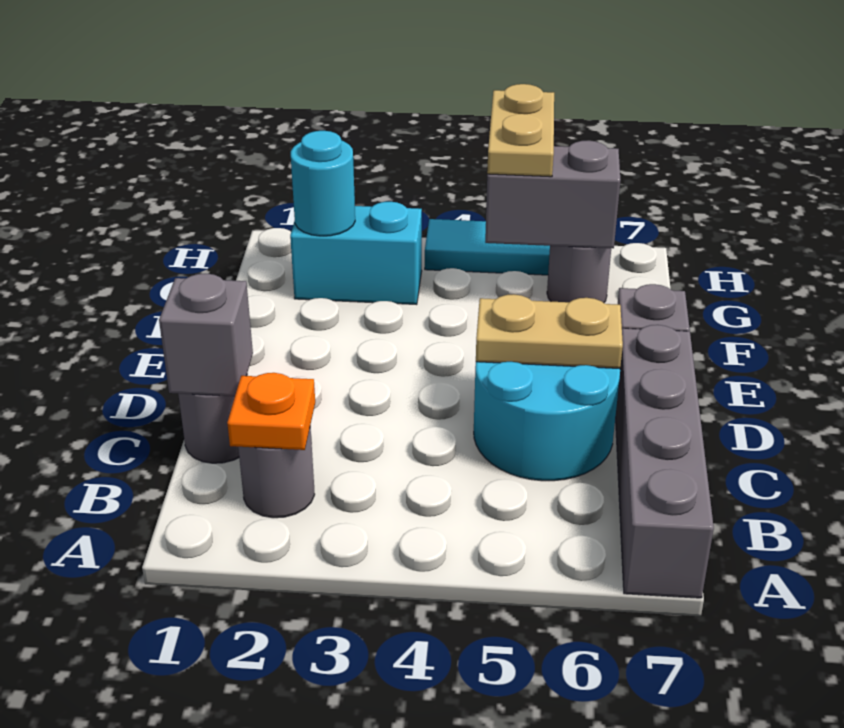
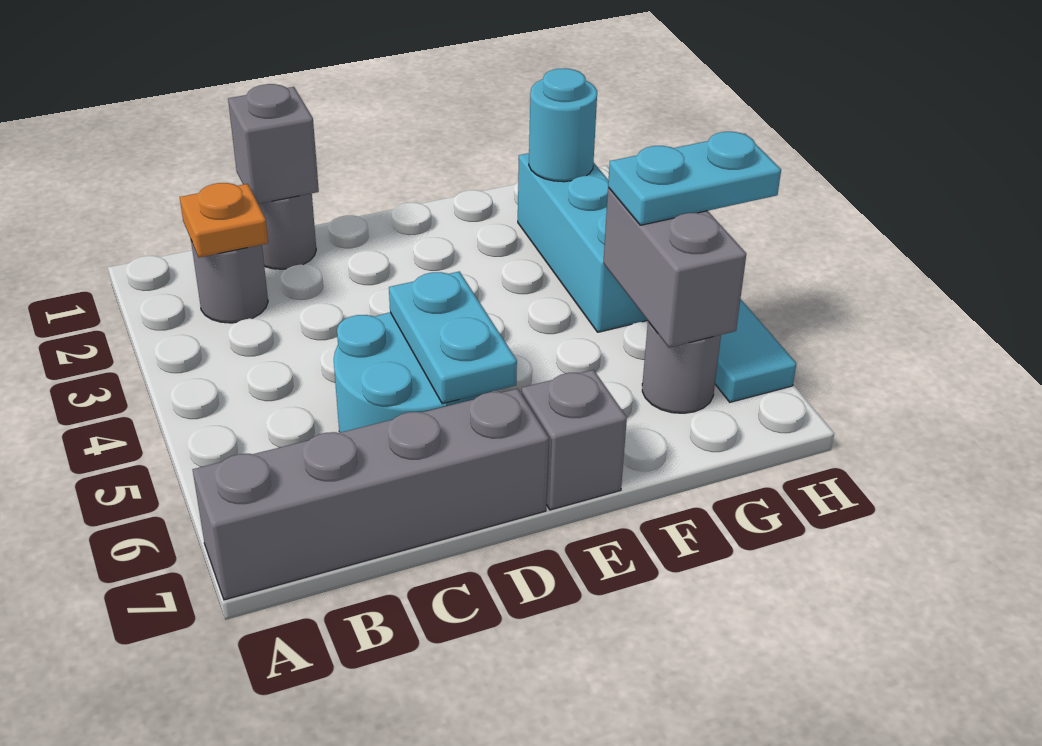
tan 1x2 plate [476,294,623,369] -> cyan 1x2 plate [389,271,517,404]
cyan 1x2 brick [290,202,422,305] -> cyan 1x3 brick [518,153,648,332]
tan 1x2 plate [487,84,554,177] -> cyan 1x2 plate [608,132,781,225]

